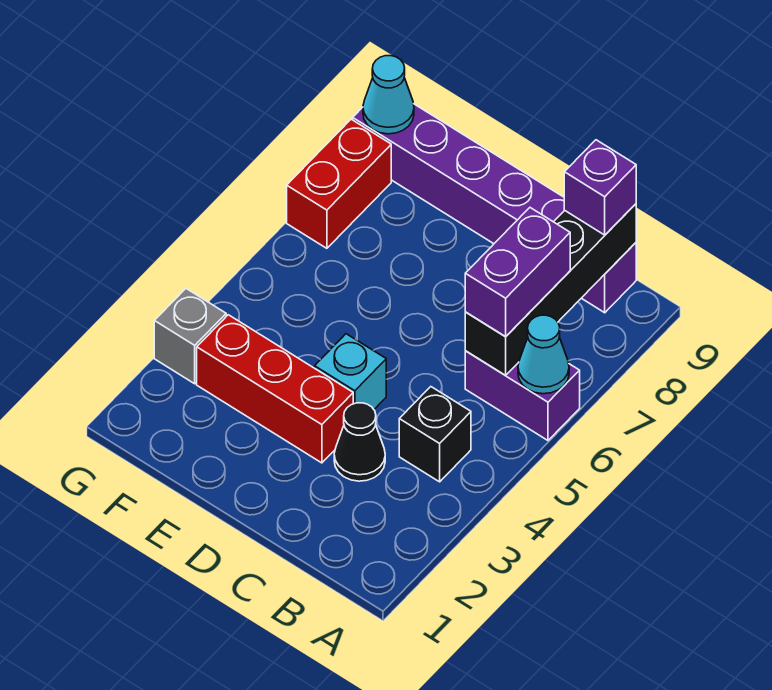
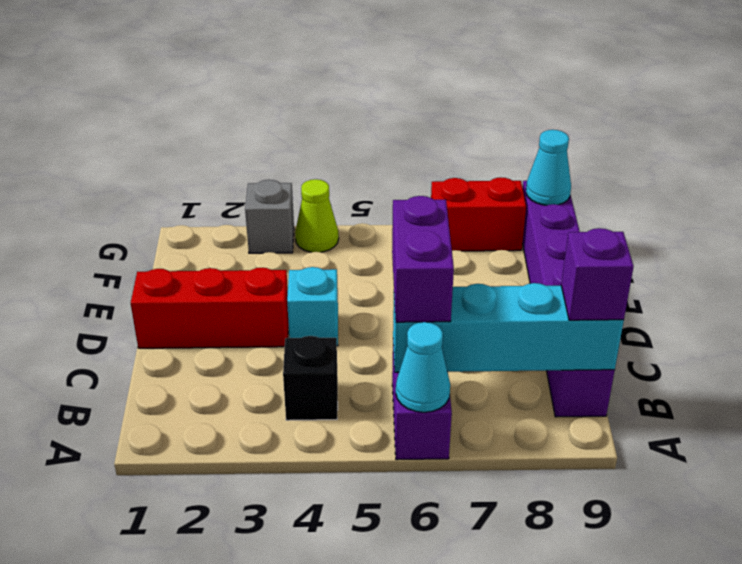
black 1x4 brick [465,204,636,375] -> cyan 1x4 brick [393,283,624,372]
purple 1x2 brick [465,208,570,336] -> purple 1x2 brick turned to [392,196,454,322]
black 1x1 cone [334,403,385,481] -> none
red 1x3 brick [197,315,353,463] -> red 1x3 brick turned to [131,268,289,348]
none -> lime 1x1 cone [295,179,339,252]

